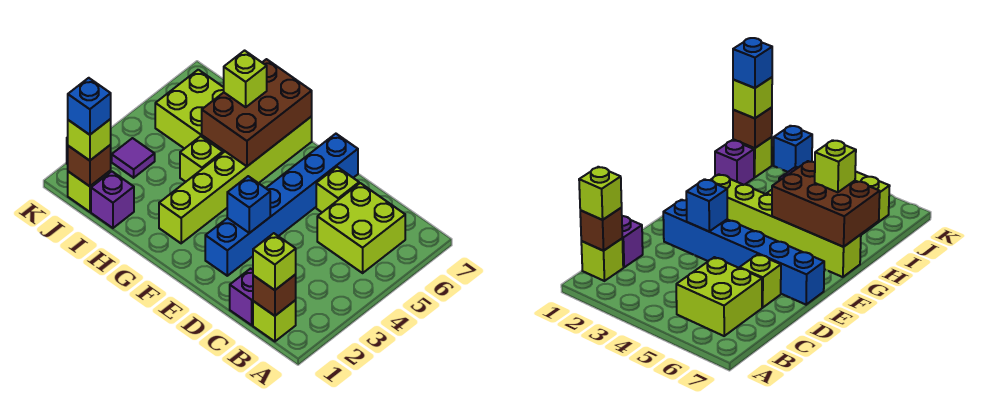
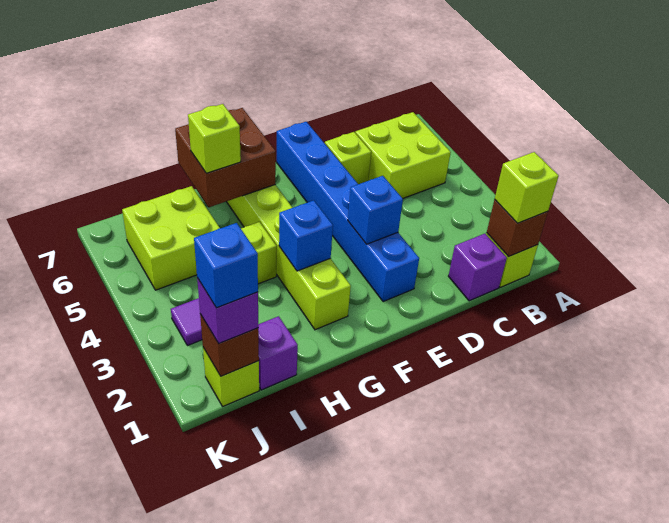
brown 2x3 brick [202,59,312,166] -> brown 2x2 brick [175,108,276,207]
lime 1x1 brick [68,119,111,161] -> purple 1x1 brick [197,278,258,343]
blue 1x1 brick [774,126,812,172] -> blue 1x1 brick moved to [279,200,333,271]

